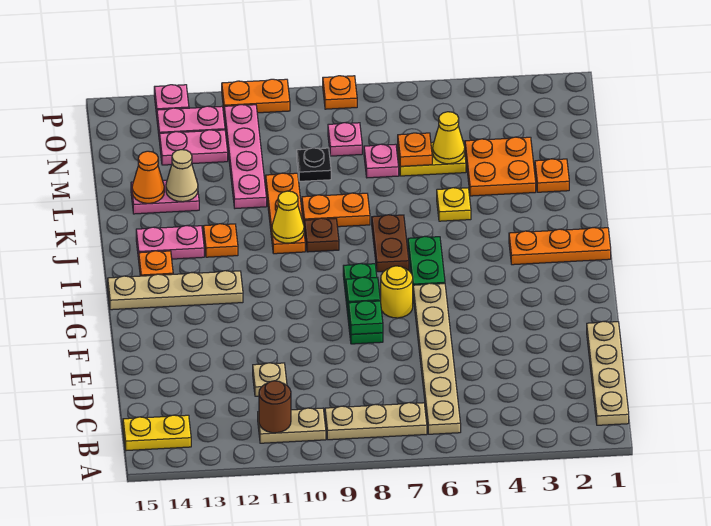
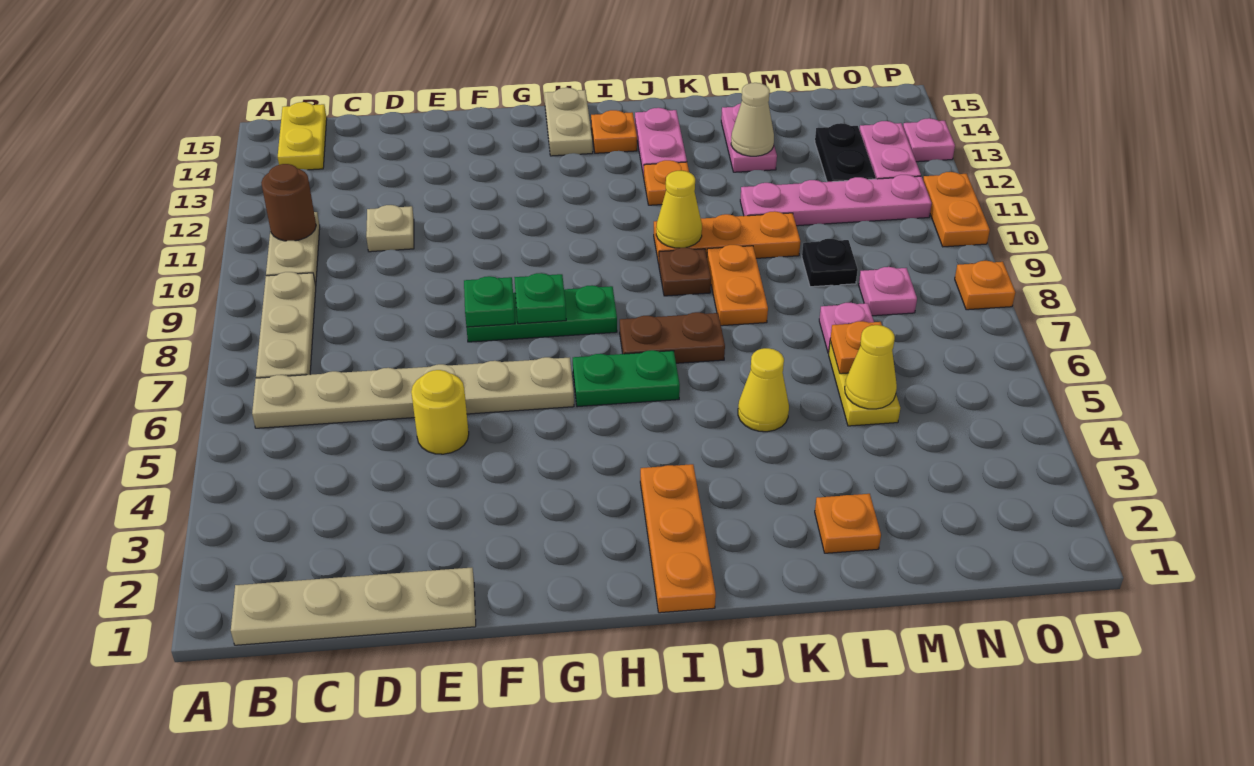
yellow 1x1 round brick [381,266,413,318] -> yellow 1x1 round brick moved to [411,370,469,454]
tan 1x4 plate [108,271,243,310] -> tan 1x2 plate [545,88,593,156]
yellow 1x1 plate [437,188,471,221] -> yellow 1x1 cone [738,348,789,432]
orange 2x2 plate [465,137,536,196] -> none
orange 1x1 cone [132,151,164,203] -> none
pink 1x2 plate [160,130,228,165] -> black 1x2 plate [815,123,876,182]

